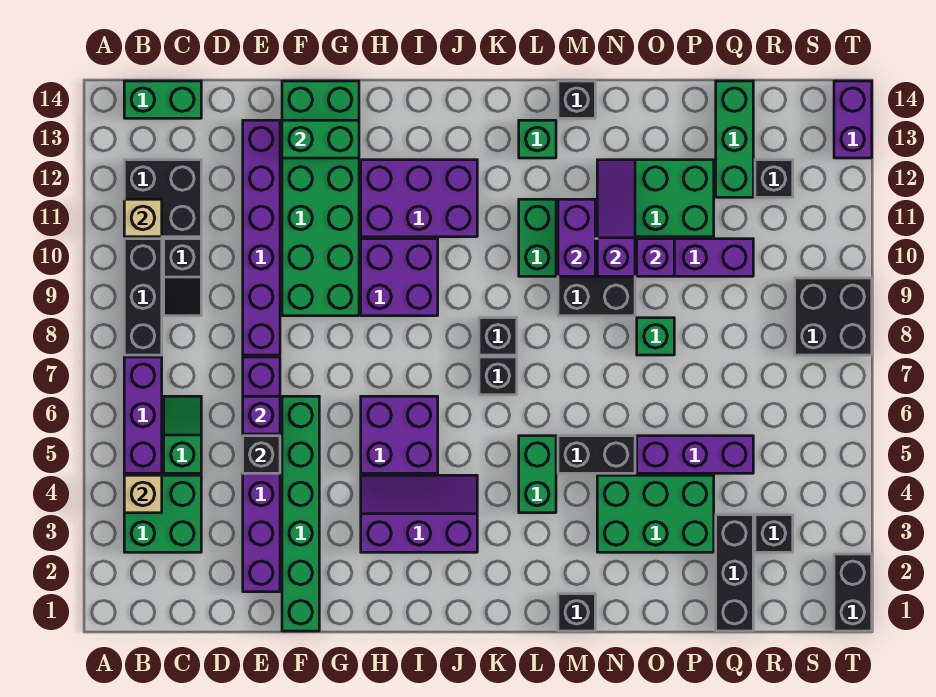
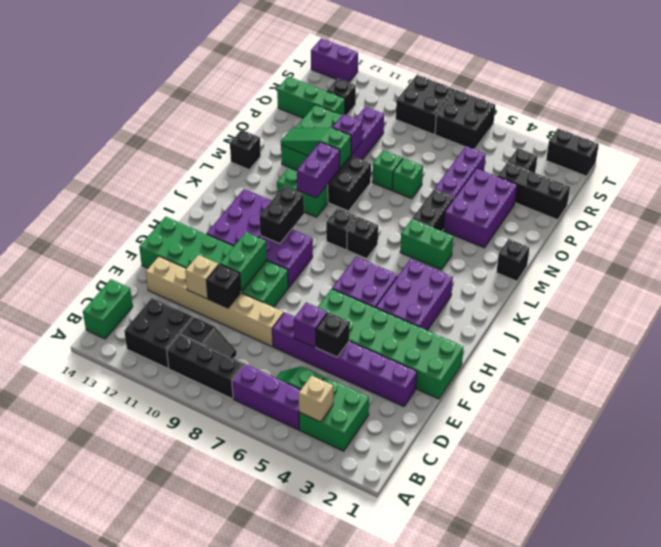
tan 1x1 brick [124,199,162,237] -> tan 1x1 brick moved to [185,255,218,299]
purple 1x6 brick [243,120,280,355] -> tan 1x6 brick [146,256,284,346]
none -> black 1x1 brick [206,264,241,308]
green 1x6 brick [282,396,319,631] -> green 2x6 brick [318,289,463,399]
green 1x2 brick [282,120,359,158] -> green 1x2 brick moved to [220,232,267,292]
purple 2x3 slope [361,475,477,552] -> purple 2x3 brick [376,259,453,330]
none -> black 1x2 brick [259,186,304,244]
green 1x1 brick [519,120,556,158] -> green 1x1 brick moved to [392,158,423,199]
purple 1x2 brick [558,199,595,276] -> purple 1x2 brick turned to [296,142,340,198]
green 2x3 brick [597,475,714,552] -> purple 2x3 brick [443,168,517,248]
purple 1x3 slope [597,160,635,276] -> green 1x3 slope [281,128,351,169]
none -> black 2x2 brick [435,90,495,149]

